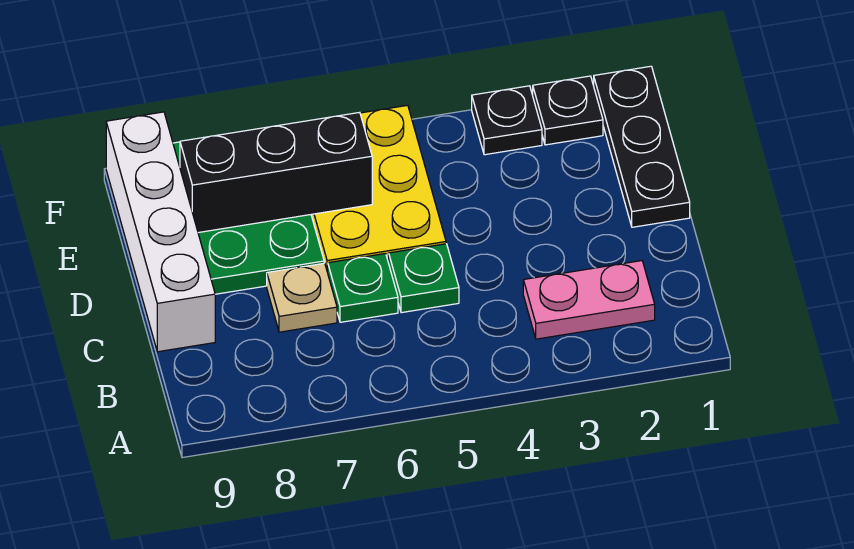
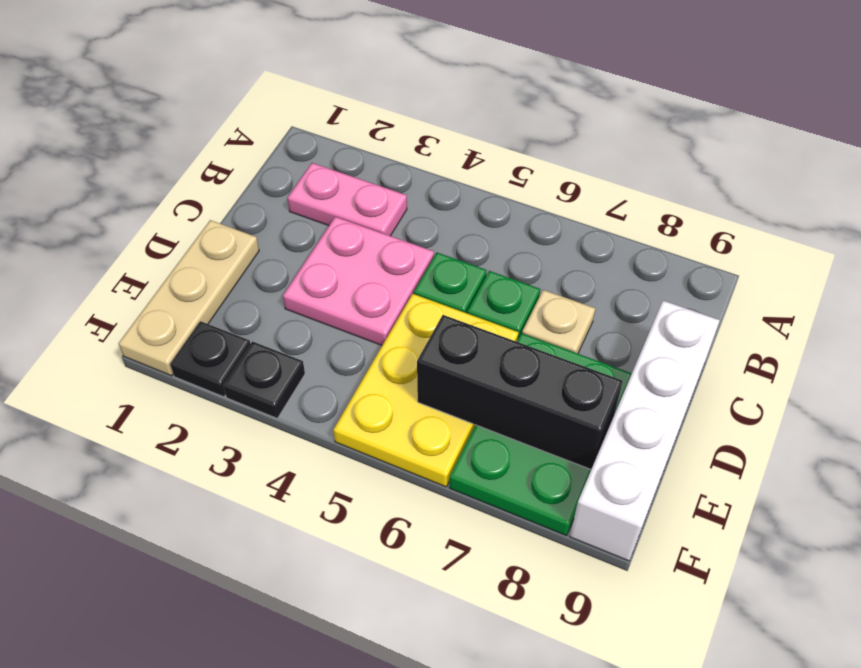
none -> pink 2x2 plate [283,217,434,345]
black 1x3 plate [594,66,690,227] -> tan 1x3 plate [119,220,259,376]

